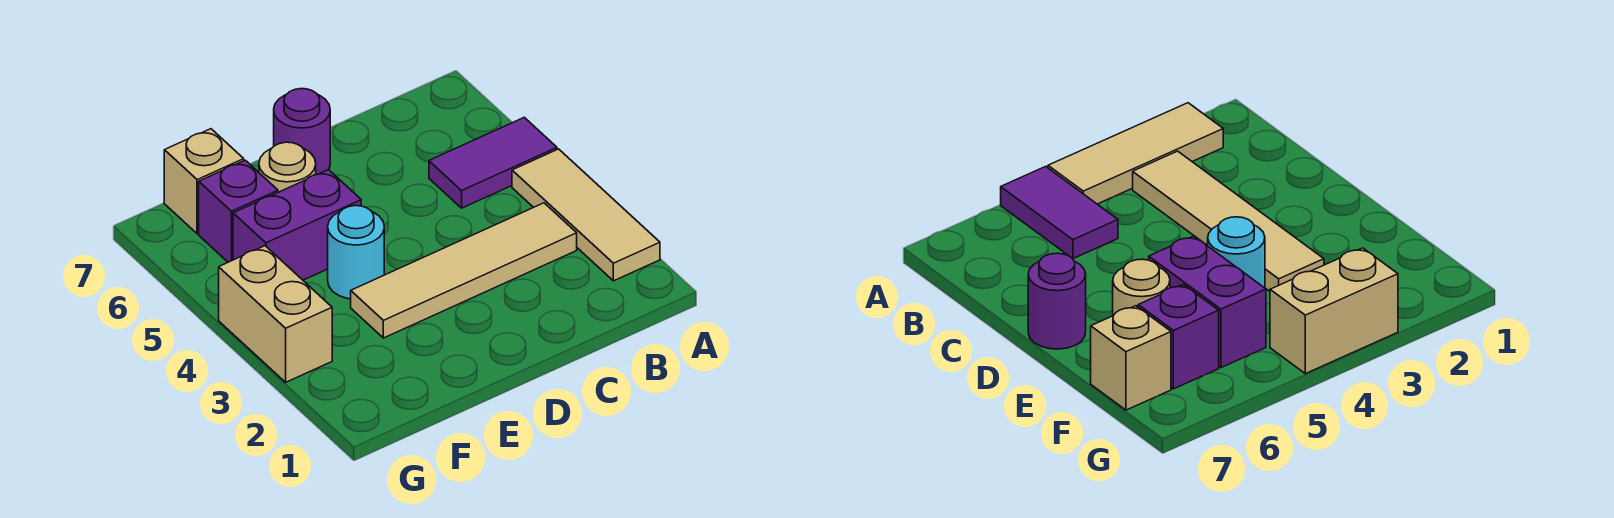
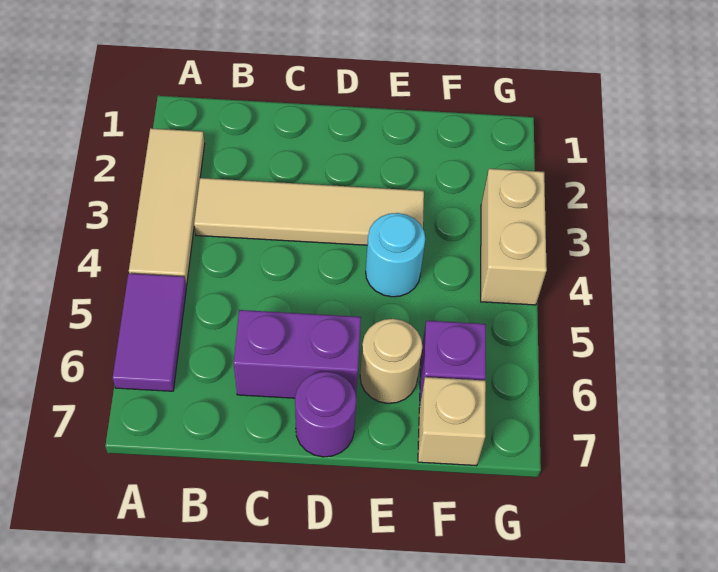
purple 1x2 tile [429,117,557,208] -> purple 1x2 tile turned to [113,273,186,391]
purple 1x2 brick [233,170,361,280] -> purple 1x2 brick moved to [234,310,361,398]

